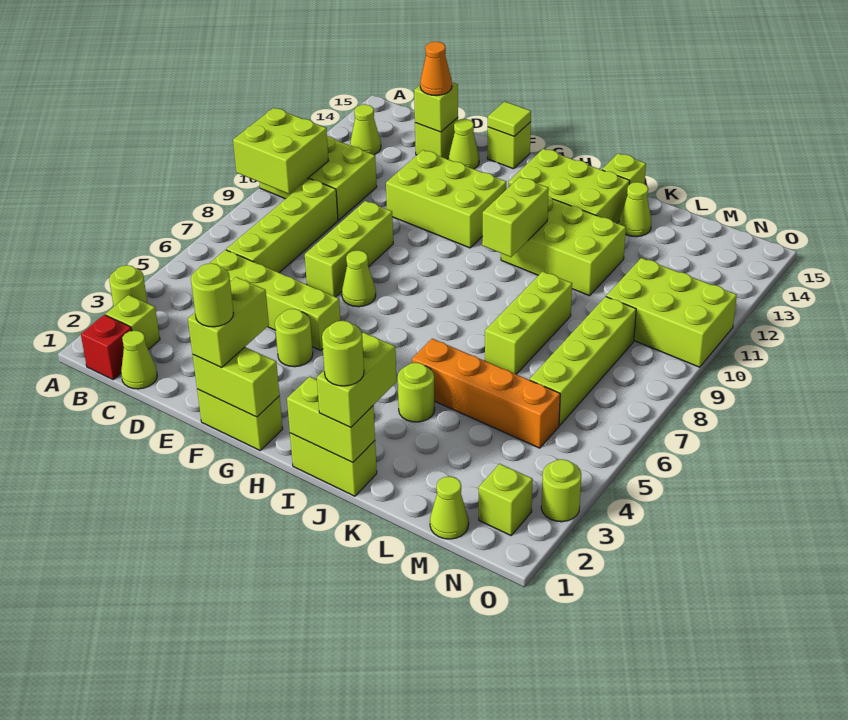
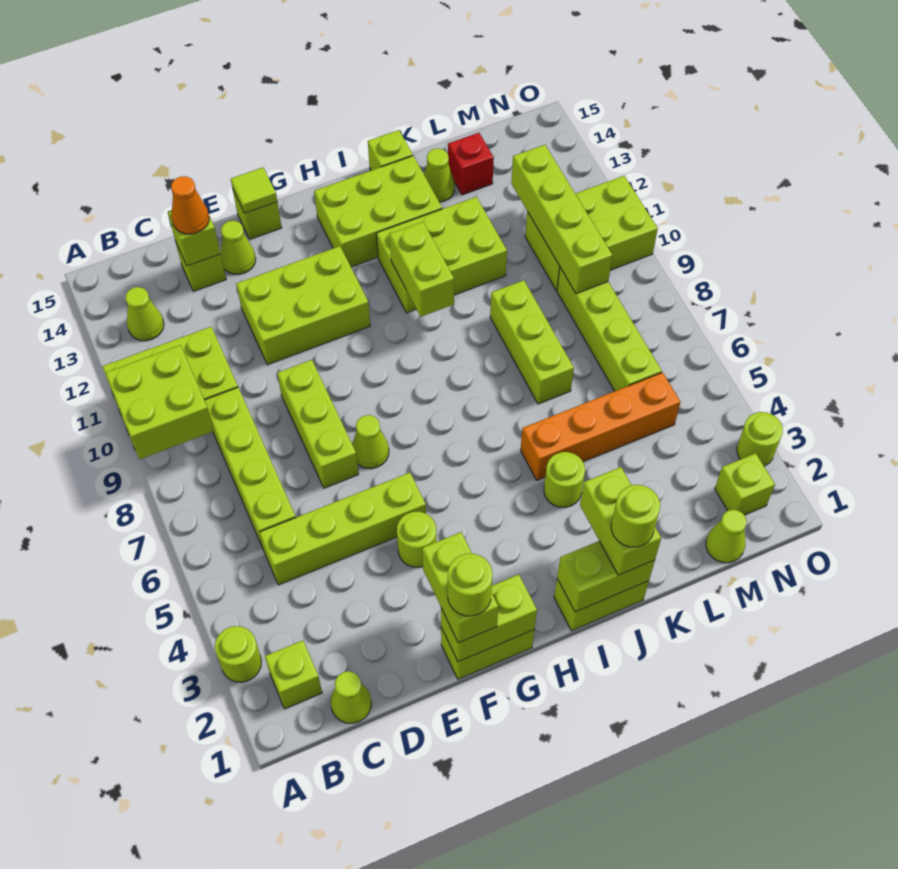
red 1x1 brick [81,315,132,379] -> red 1x1 brick moved to [448,133,494,195]
none -> lime 1x4 brick [511,145,612,294]

